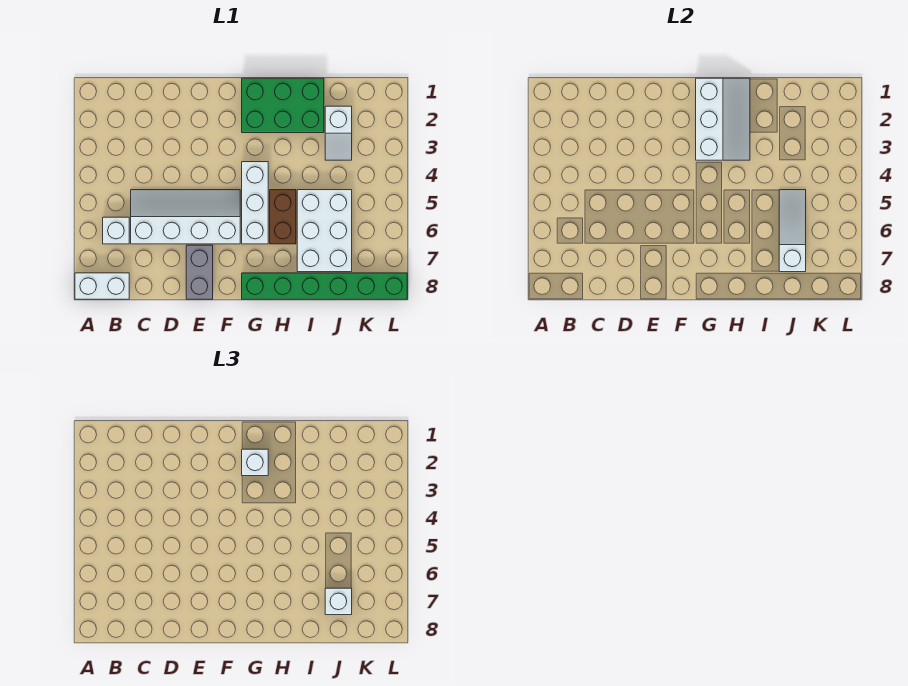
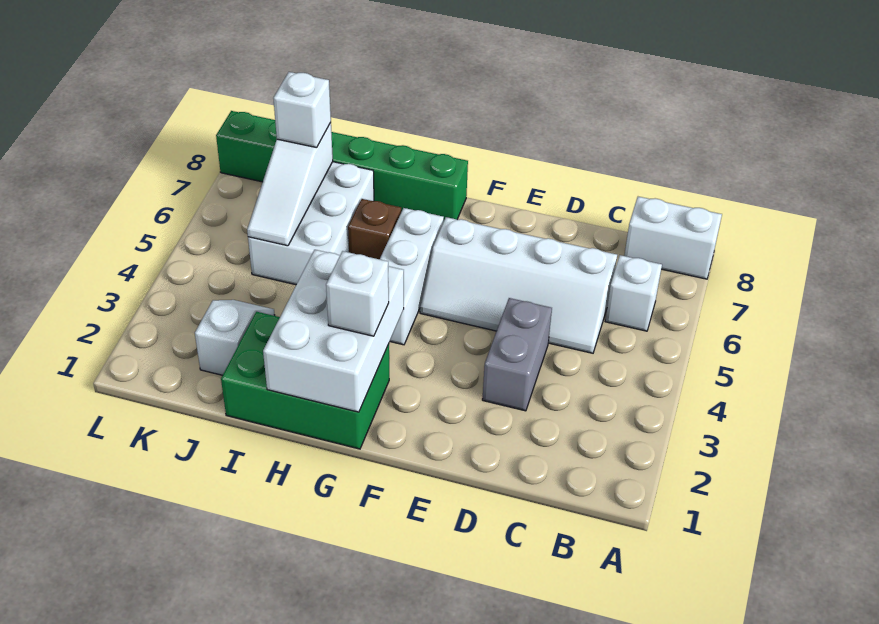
grey 1x2 brick [186,245,213,299] -> grey 1x2 brick moved to [482,298,552,411]
white 2x3 slope [696,78,750,160] -> white 2x3 brick [263,250,404,412]
brown 1x2 brick [270,190,296,244] -> brown 1x1 brick [348,199,401,259]

